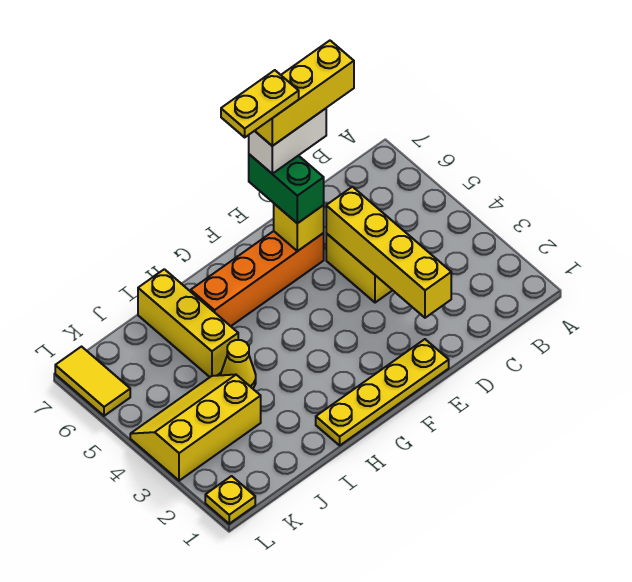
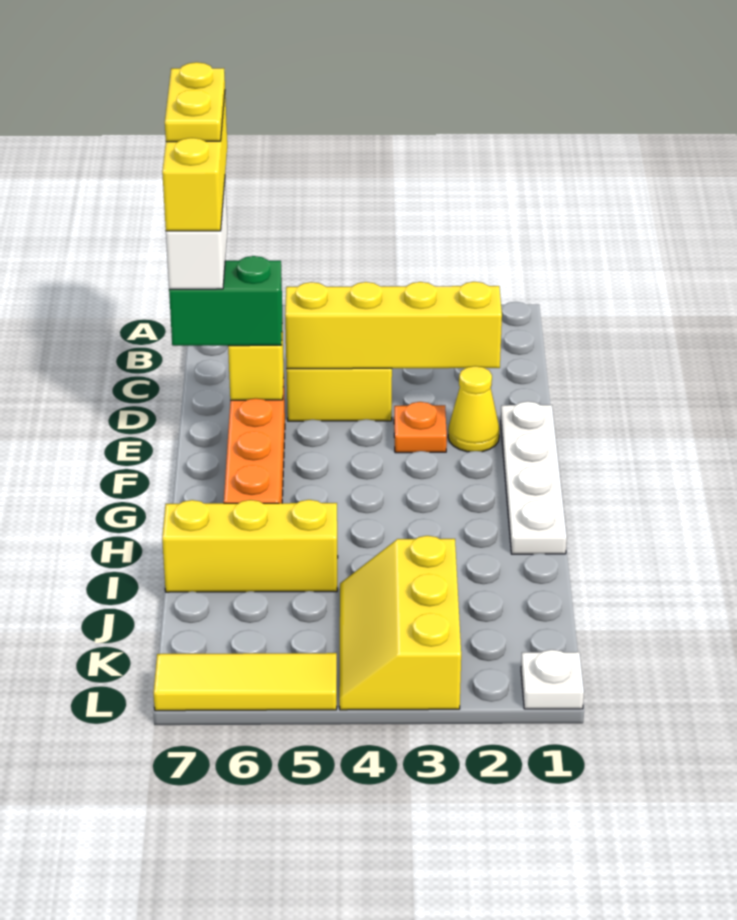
yellow 1x4 plate [316,339,449,445] -> white 1x4 plate [501,401,567,554]
none -> orange 1x1 plate [394,402,447,453]
yellow 1x2 plate [221,70,299,137] -> yellow 1x2 plate moved to [165,62,225,142]
yellow 1x1 cone [221,340,256,389] -> yellow 1x1 cone moved to [448,366,500,452]
yellow 1x1 plate [205,476,255,524] -> white 1x1 plate [521,650,584,709]
yellow 1x2 tile [55,347,130,416] -> yellow 1x3 tile [154,653,337,711]

